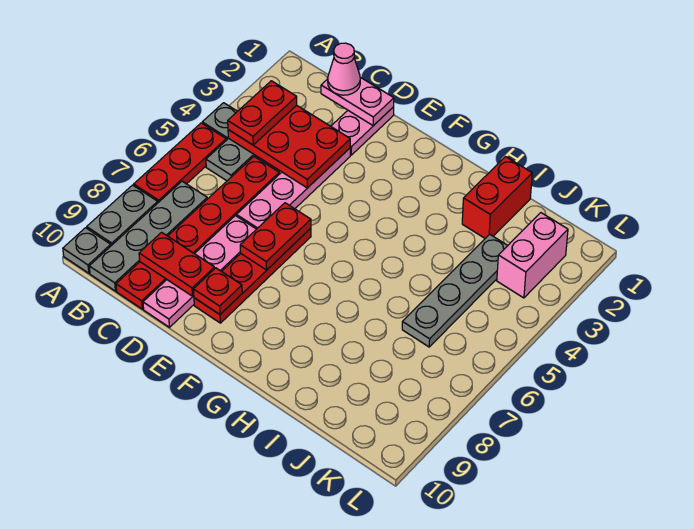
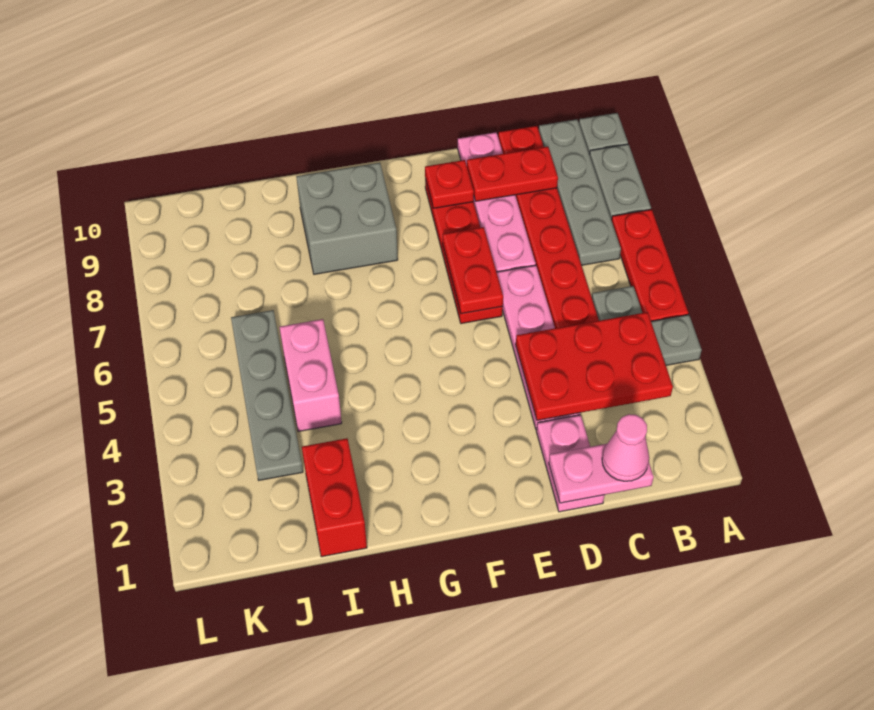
red 1x2 plate [228,81,297,145] -> none
none -> grey 2x2 brick [296,163,398,274]
pink 1x2 brick [497,213,568,298] -> pink 1x2 brick moved to [280,319,342,431]

